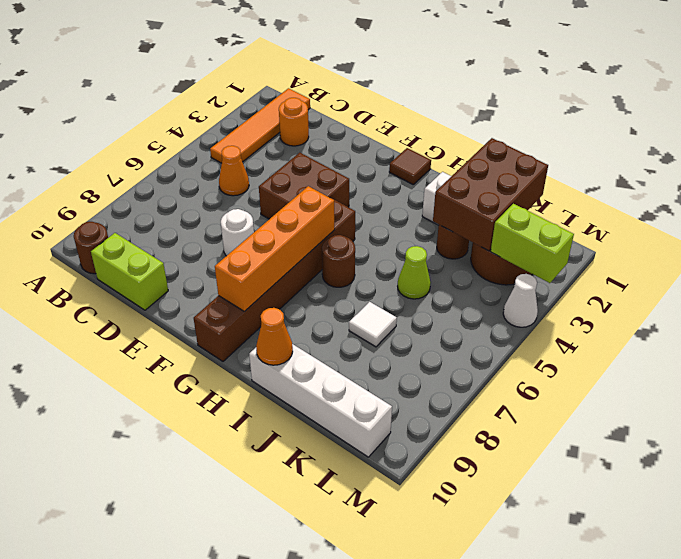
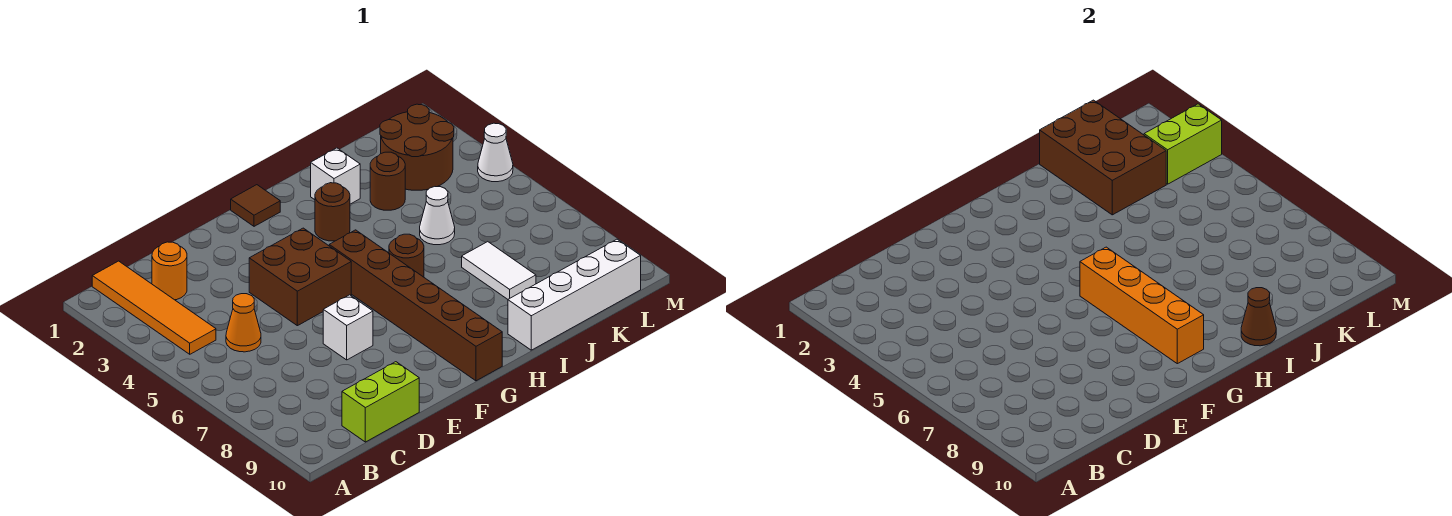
brown 1x1 round brick [74,222,108,274] -> brown 1x1 round brick moved to [315,183,350,241]
white 1x1 round brick [221,209,254,256] -> white 1x1 brick [323,295,373,360]
orange 1x1 cone [256,308,293,365] -> brown 1x1 cone [1241,288,1276,346]
lime 1x1 cone [398,246,431,299] -> white 1x1 cone [420,187,455,245]
white 1x1 tile [349,302,397,347] -> white 1x2 tile [462,242,536,299]

